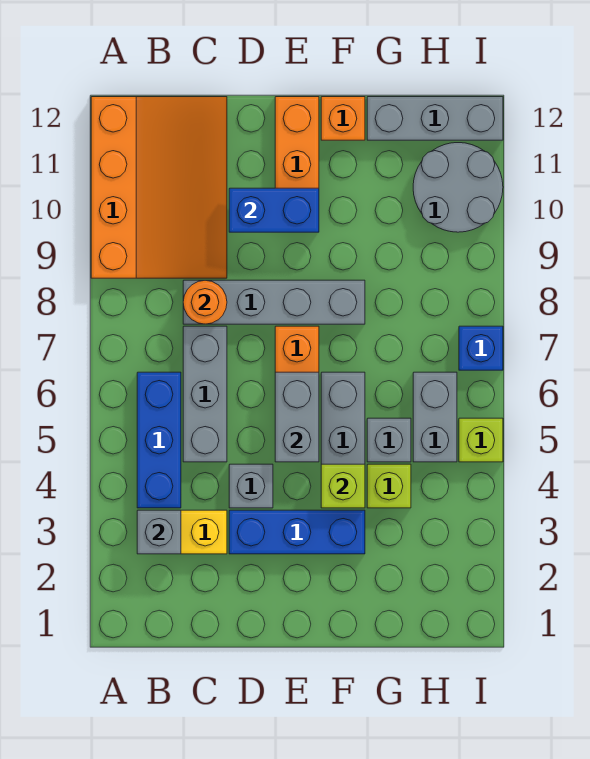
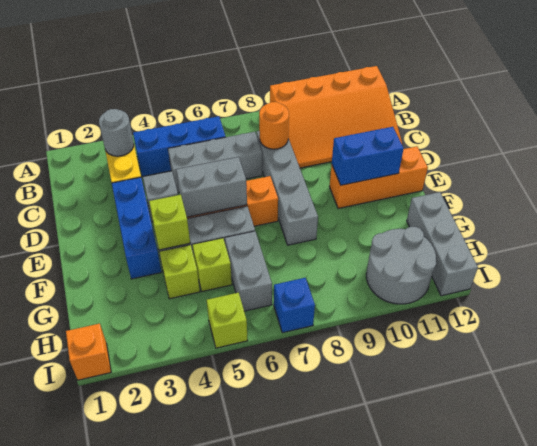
grey 1x1 brick [137,510,181,554] -> grey 1x1 round brick [99,109,134,156]
blue 1x2 brick [229,188,319,232] -> blue 1x2 brick turned to [332,127,404,185]
orange 1x1 brick [321,97,365,140] -> orange 1x1 brick moved to [66,324,111,380]
grey 1x1 brick [367,418,411,462] -> lime 1x1 brick [193,238,232,291]
grey 1x2 brick [413,372,457,462] -> grey 1x2 brick turned to [225,231,272,311]

